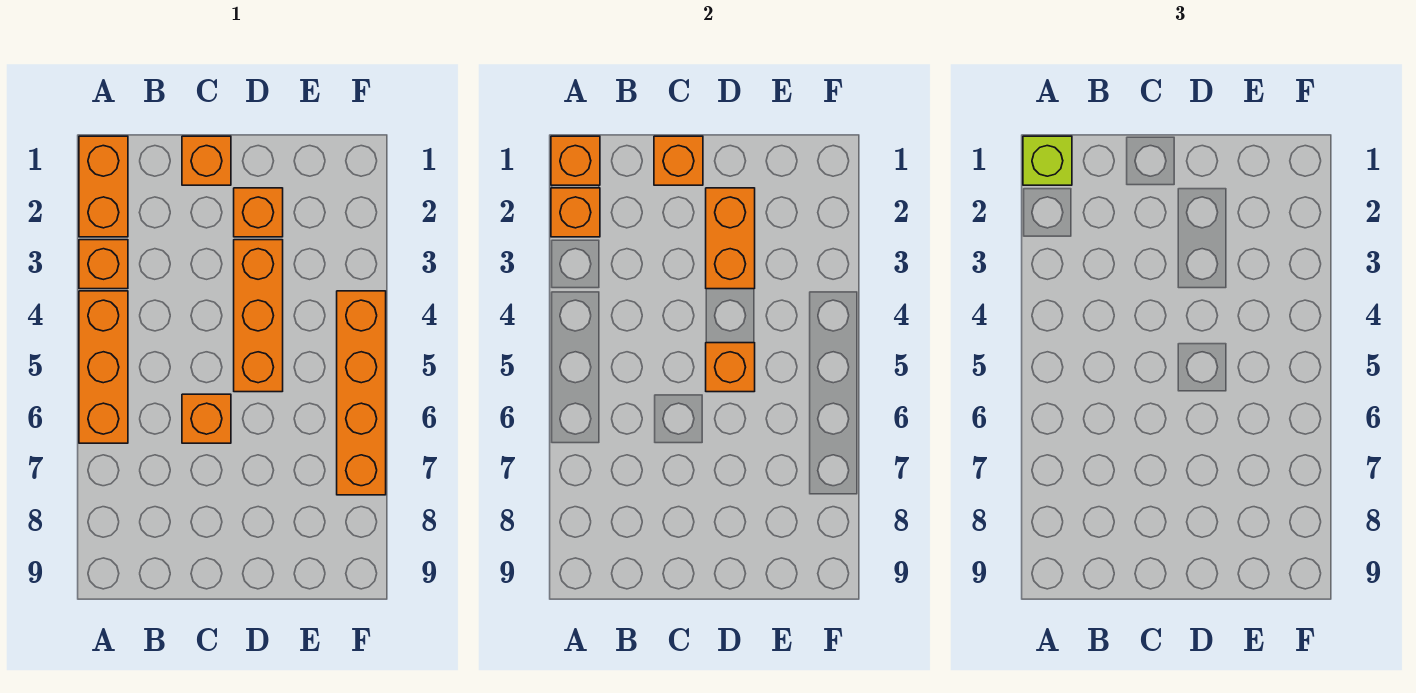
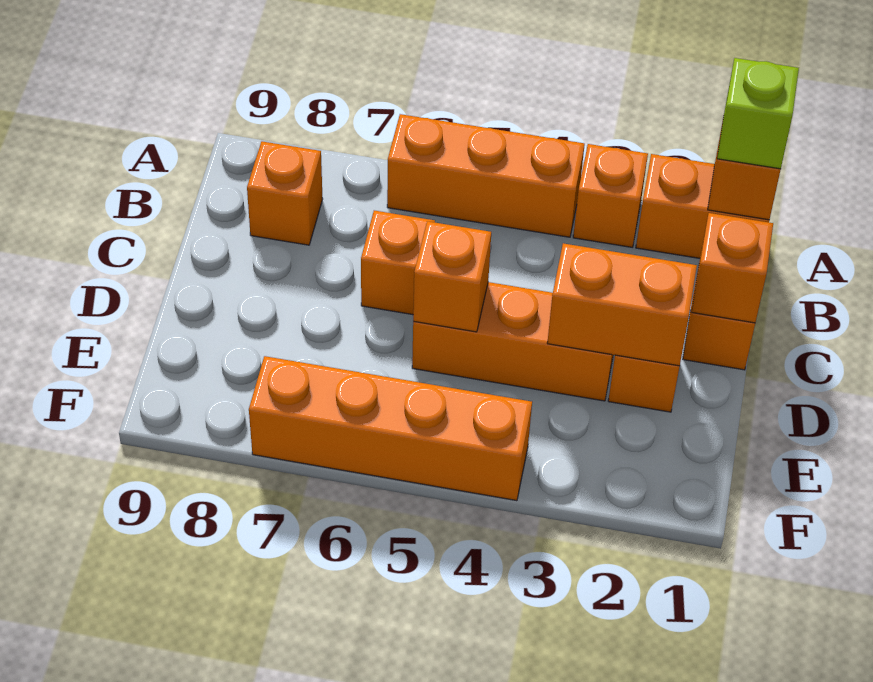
orange 1x1 brick [551,188,600,237] -> orange 1x1 brick moved to [247,141,323,245]

